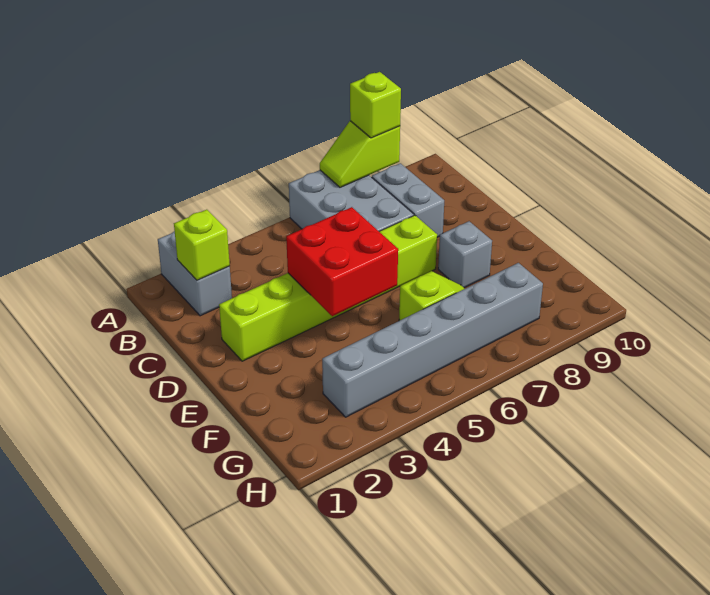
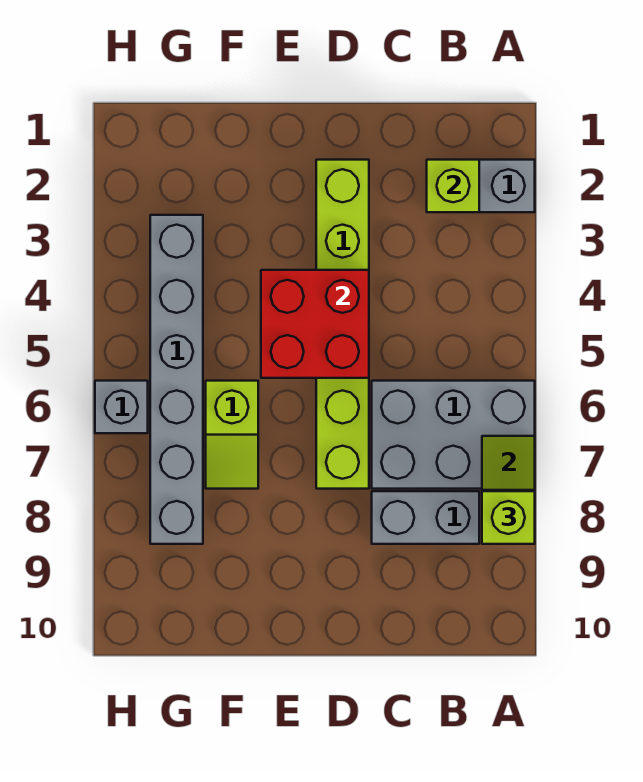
grey 1x1 brick [438,221,492,288] -> grey 1x1 brick moved to [95,381,148,433]

